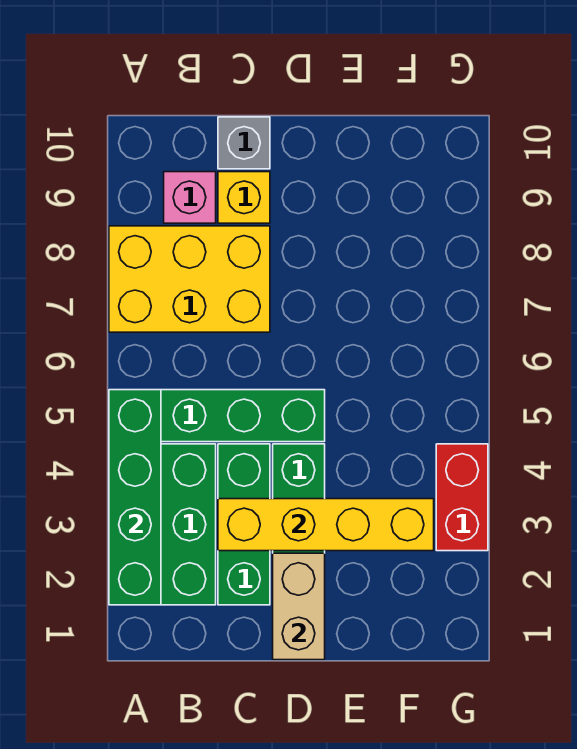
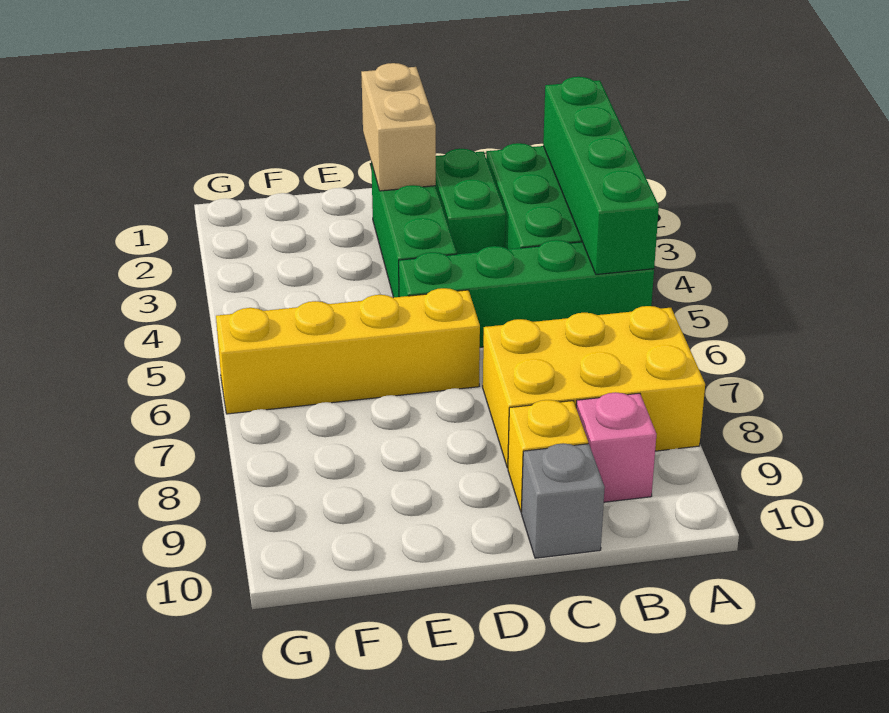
green 1x3 brick [218,444,270,605] -> green 1x2 brick [436,149,506,254]
yellow 1x4 brick [218,499,434,551] -> yellow 1x4 brick moved to [216,288,480,414]
red 1x2 brick [436,444,488,551] -> none

